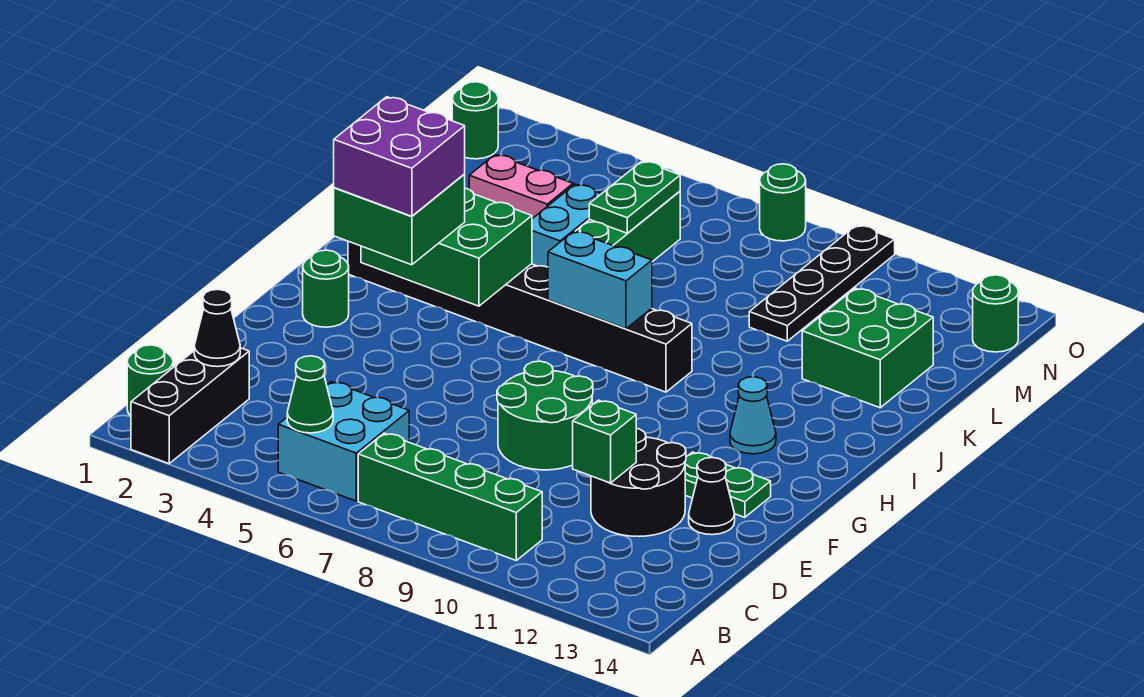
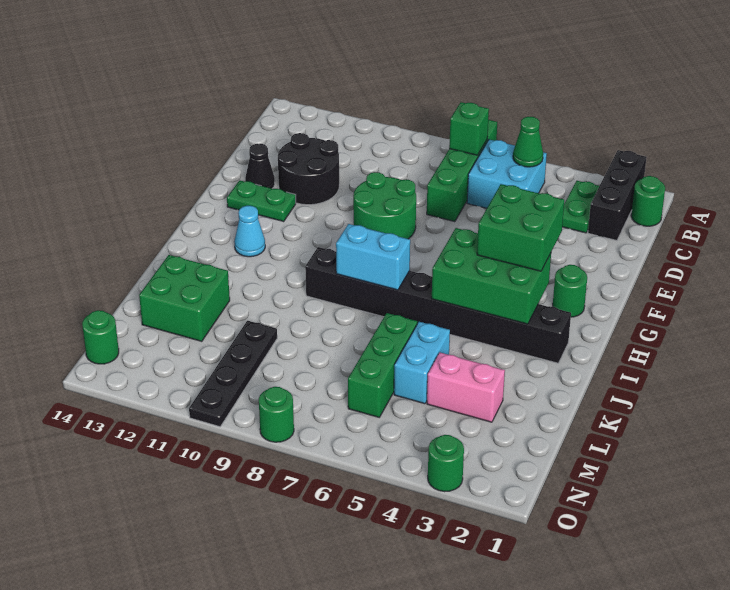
green 1x4 brick [358,433,542,560] -> green 1x4 brick turned to [427,120,497,222]
black 1x1 cone [194,289,240,367] -> none
green 1x1 brick [573,400,636,483] -> green 1x1 brick moved to [449,102,489,155]
purple 2x2 brick [334,97,465,216] -> none
green 1x2 plate [589,161,680,233] -> green 1x2 plate moved to [562,181,599,233]
green 1x1 round brick [452,82,498,159] -> green 1x1 round brick moved to [428,435,464,492]

